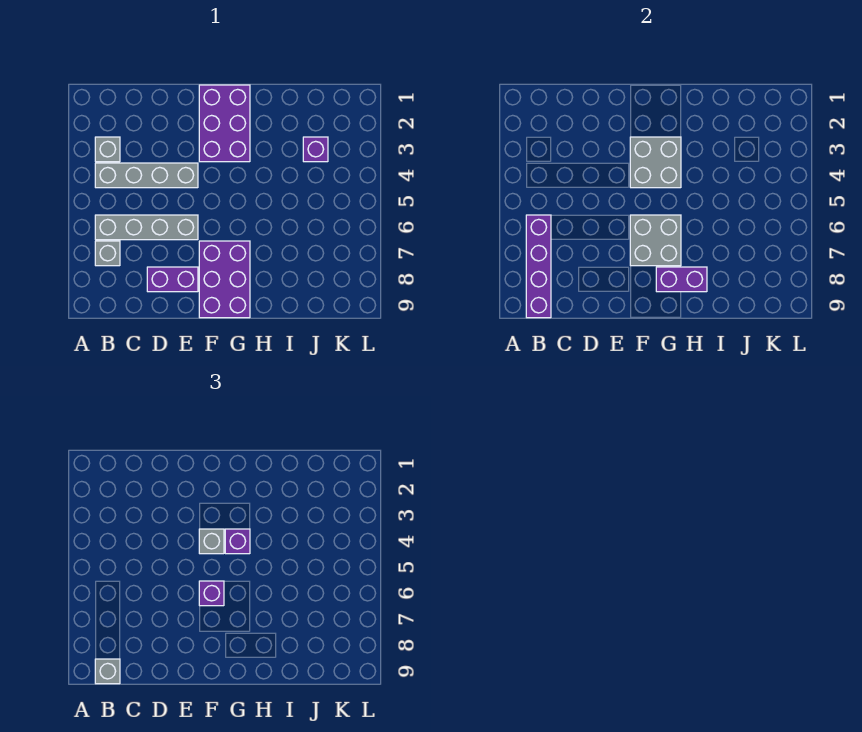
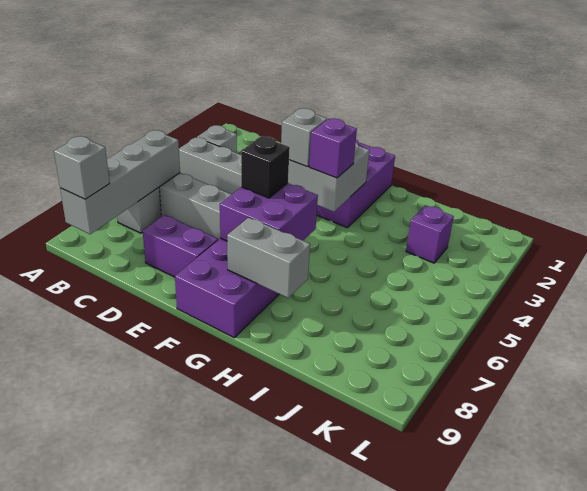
purple 1x4 brick [526,215,551,318] -> grey 1x4 brick [60,130,180,234]
grey 2x2 brick [630,215,681,266] -> purple 2x2 brick [220,183,318,241]
purple 1x1 brick [199,581,224,606] -> black 1x1 brick [241,136,290,198]
purple 1x2 brick [656,267,707,292] -> grey 1x2 brick [227,217,310,298]

